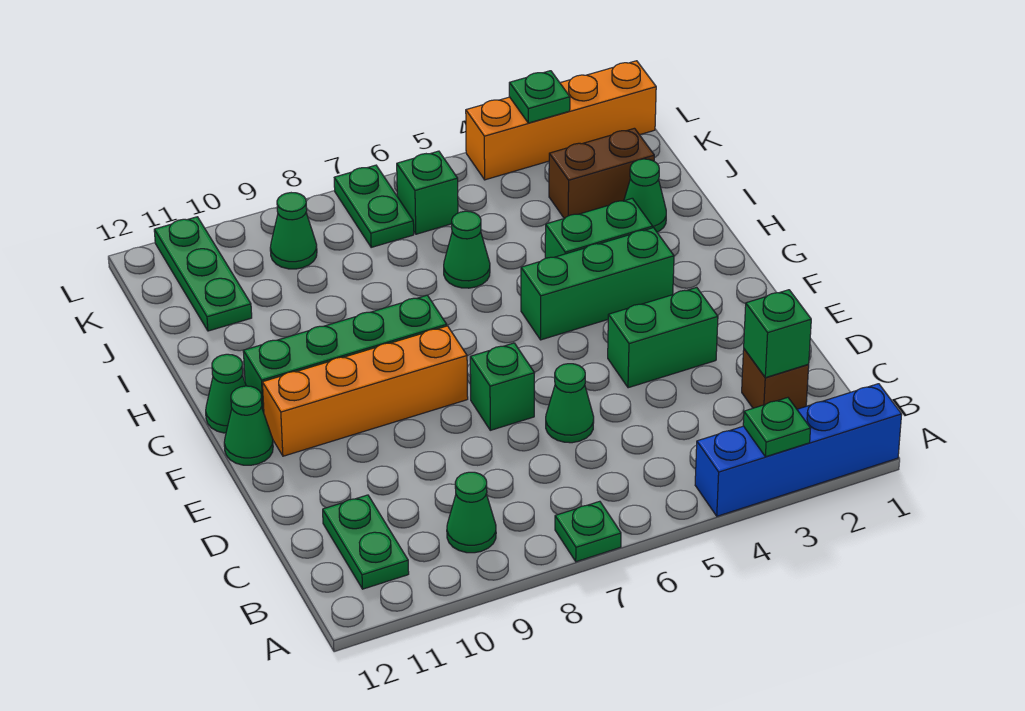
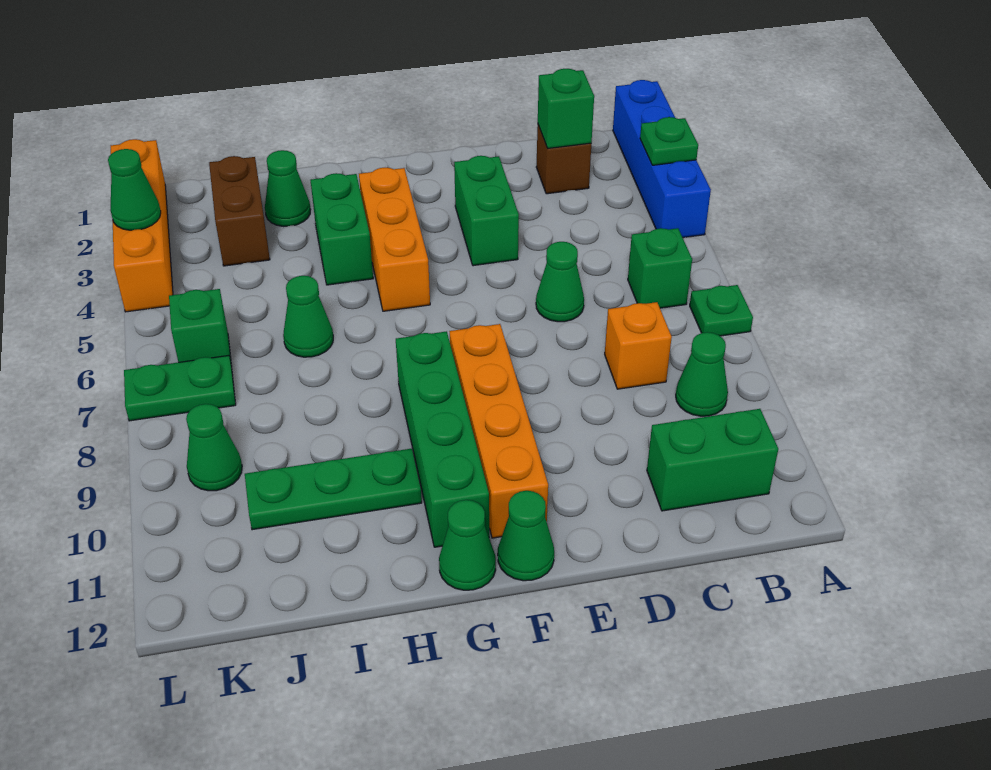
green 1x2 plate [323,495,409,589] -> green 1x2 brick [647,409,778,511]
none -> orange 1x1 brick [605,302,672,389]
green 1x1 brick [470,343,534,430] -> green 1x1 brick moved to [628,228,692,308]
green 1x3 brick [521,228,674,340] -> orange 1x3 brick [359,168,430,311]
green 1x3 plate [154,217,252,331] -> green 1x3 plate moved to [245,449,422,530]
green 1x1 plate [509,71,570,123] -> green 1x1 cone [108,149,161,230]

